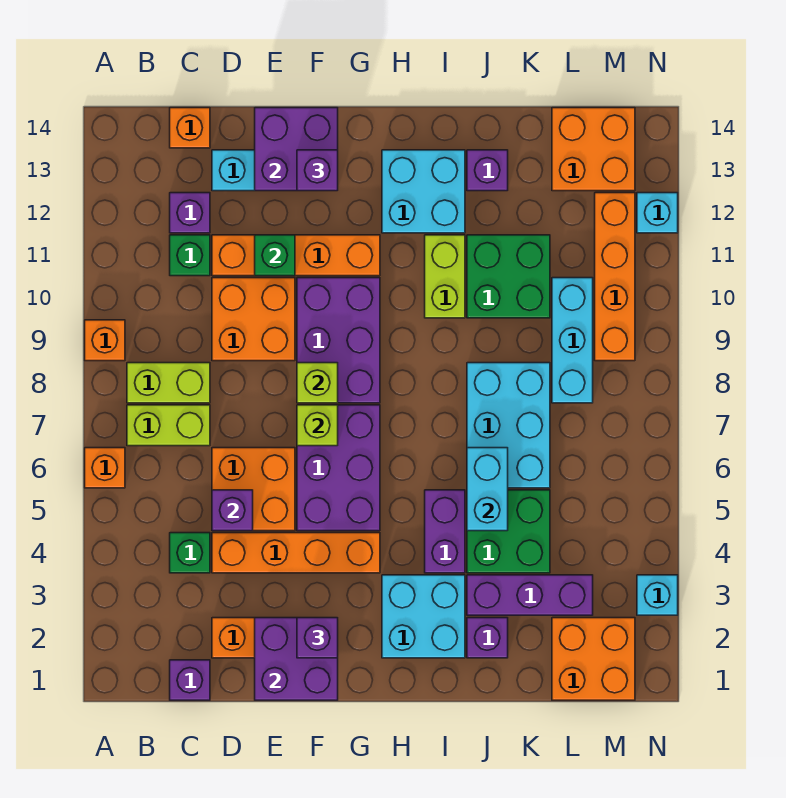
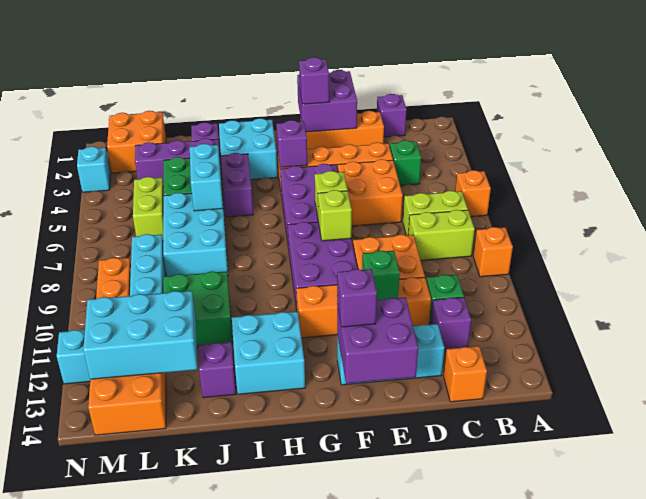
purple 1x1 brick [212,490,253,531] -> purple 1x1 brick moved to [277,120,307,168]
lime 1x2 brick [425,235,465,318] -> lime 1x2 brick moved to [133,177,164,238]
none -> cyan 2x3 brick [83,291,197,379]

